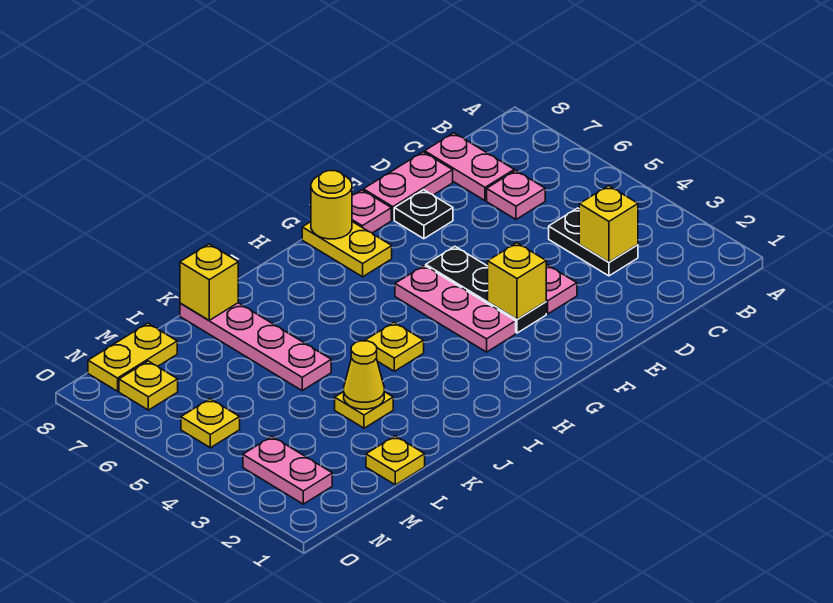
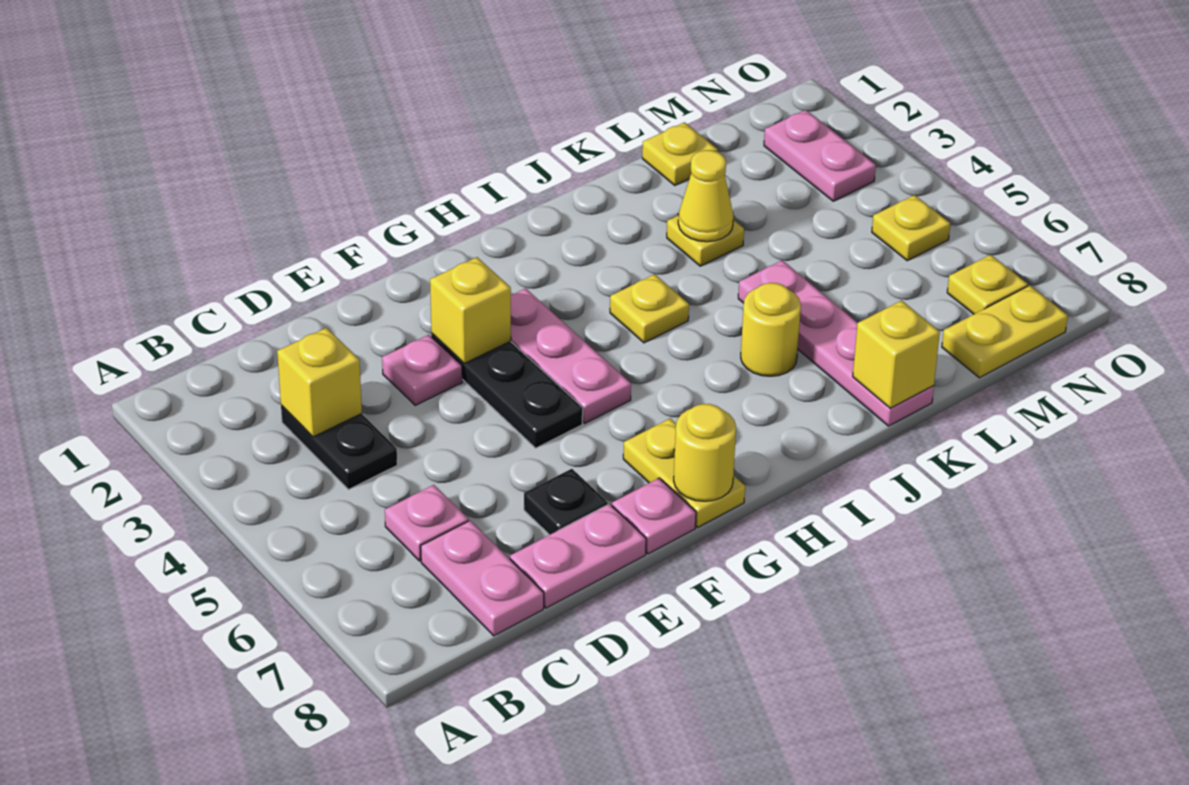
none -> yellow 1x1 round brick [741,283,801,376]

